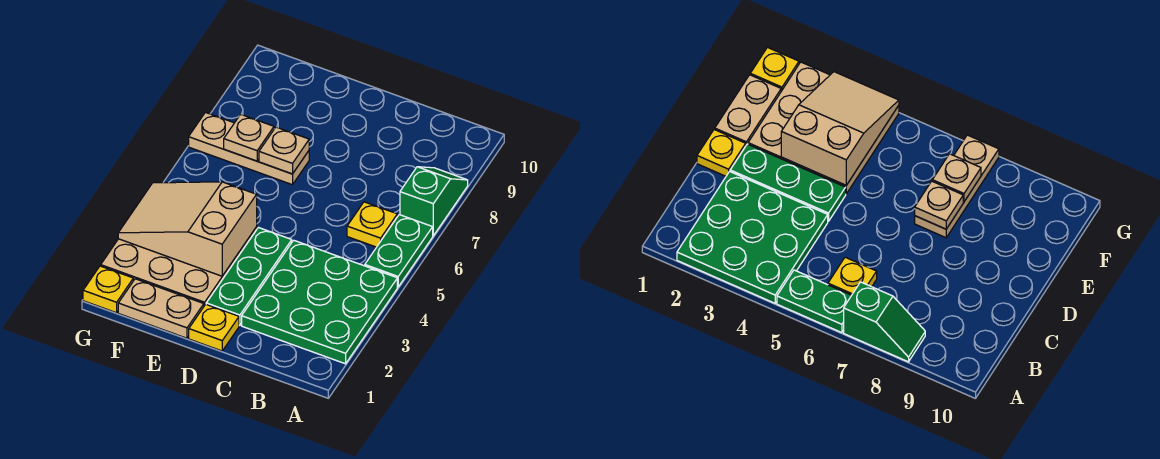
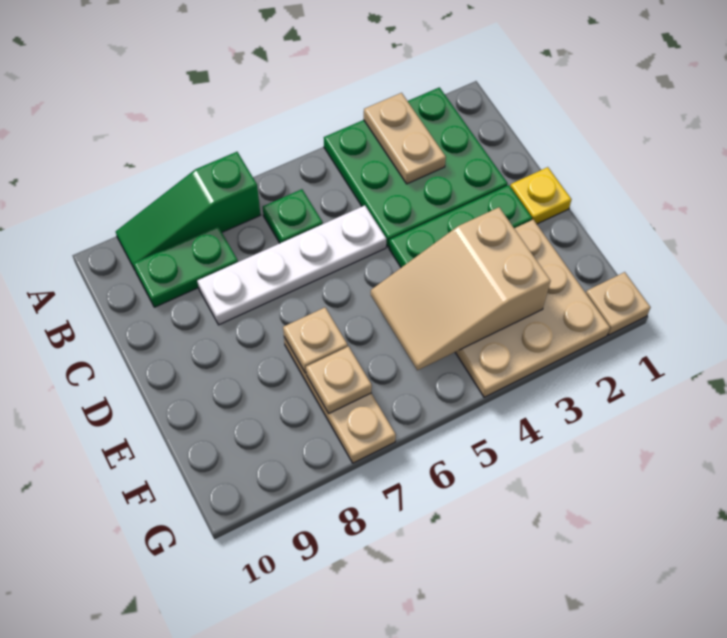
green 1x2 plate [365,215,433,287] -> green 1x2 plate moved to [133,226,238,307]
green 1x2 slope [400,167,468,236] -> green 1x3 slope [116,152,260,270]
yellow 1x1 plate [347,202,397,247] -> green 1x1 plate [263,189,323,243]
none -> white 1x4 plate [197,205,386,325]
tan 1x2 plate [118,279,204,338] -> tan 1x2 plate moved to [364,93,446,184]
tan 2x3 slope [118,182,257,276] -> tan 2x3 slope turned to [371,207,551,370]
yellow 1x1 plate [83,266,133,313] -> tan 1x1 plate [586,272,651,335]

